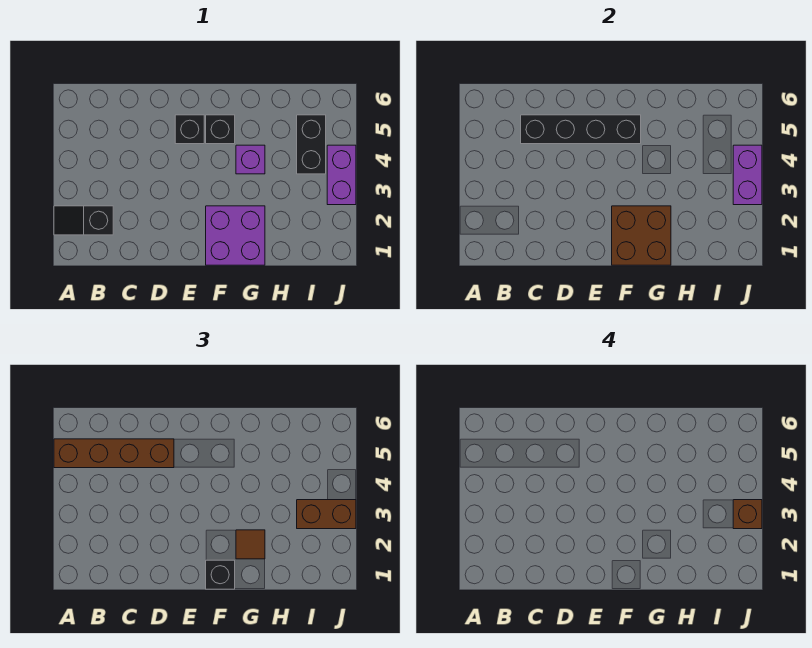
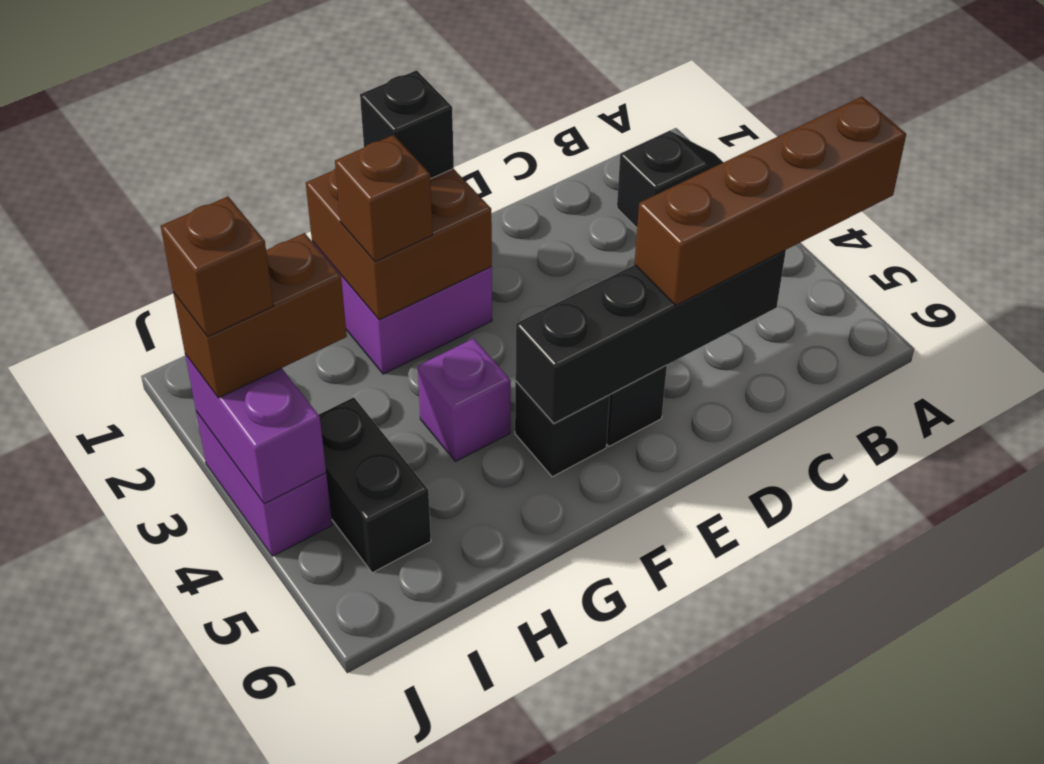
brown 1x1 tile [236,530,265,559] -> brown 1x1 brick [335,135,433,262]

